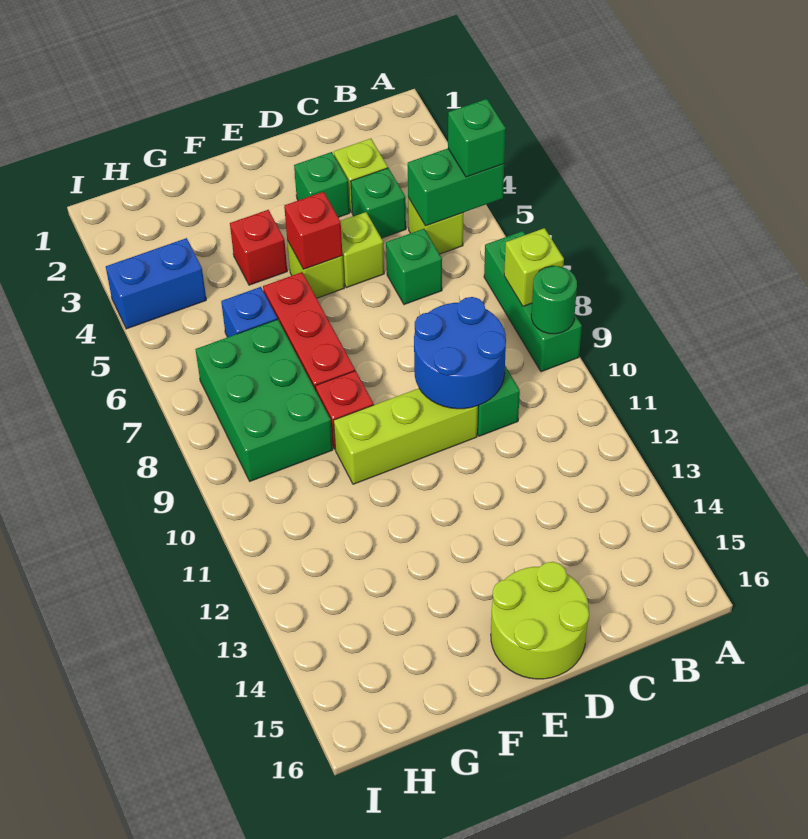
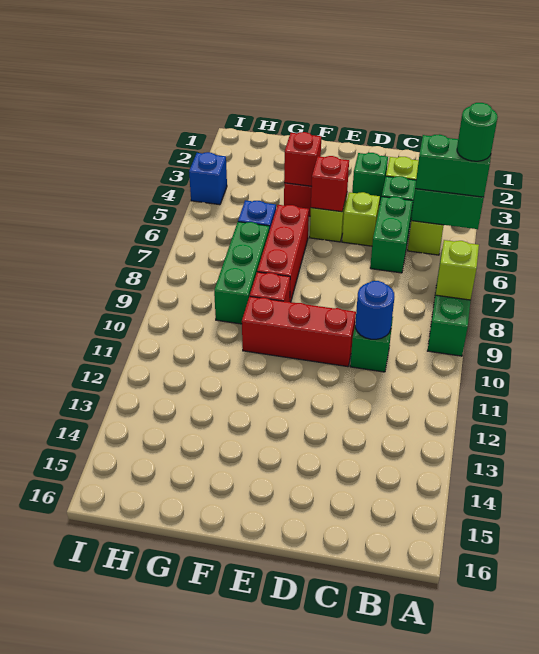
green 1x1 brick [448,99,506,177] -> green 1x2 brick [415,134,491,197]
green 1x1 round brick [531,266,577,334] -> green 1x1 round brick moved to [457,103,498,161]
green 1x1 brick [386,229,442,305] -> green 1x2 brick [370,197,413,273]
blue 2x2 round brick [414,297,506,409] -> blue 1x1 round brick [355,281,394,339]
lime 1x3 brick [334,388,478,484] -> red 1x3 brick [242,296,356,367]
lime 2x2 round brick [491,562,589,679] -> none
none -> red 1x1 brick [284,132,321,186]
green 2x3 brick [195,319,333,481] -> green 1x3 brick [214,222,269,324]
blue 1x2 brick [106,238,206,329] -> blue 1x1 brick [189,152,227,205]

